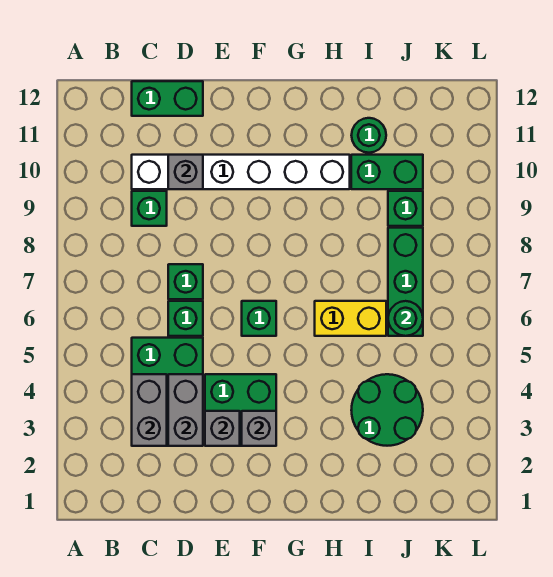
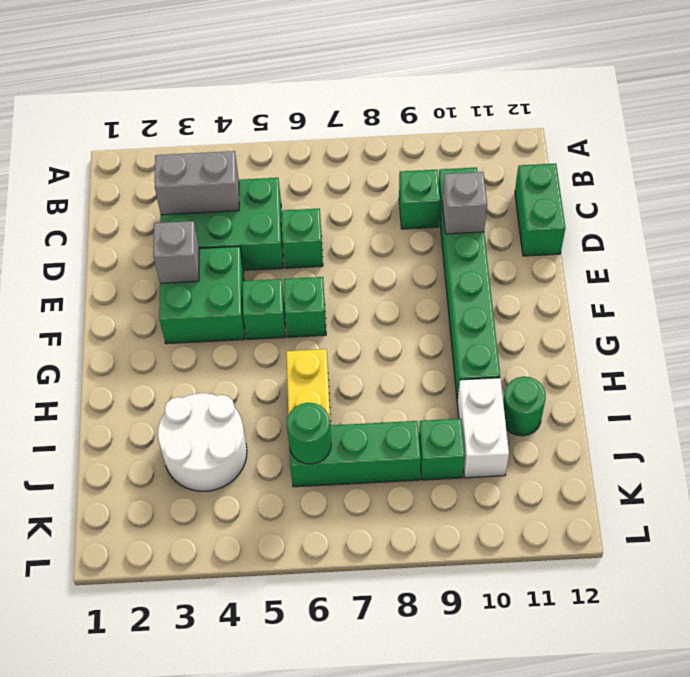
white 1x6 brick [132,155,350,189] -> green 1x6 brick [438,168,500,401]
grey 1x2 brick [168,374,203,446] -> none
green 1x1 brick [168,264,203,299] -> green 1x1 brick moved to [243,279,286,339]
grey 1x1 brick [242,411,276,446] -> none
green 2x2 round brick [351,374,423,446] -> white 2x2 round brick [158,393,247,491]
green 1x2 brick [351,155,423,189] -> white 1x2 brick [457,378,509,478]

